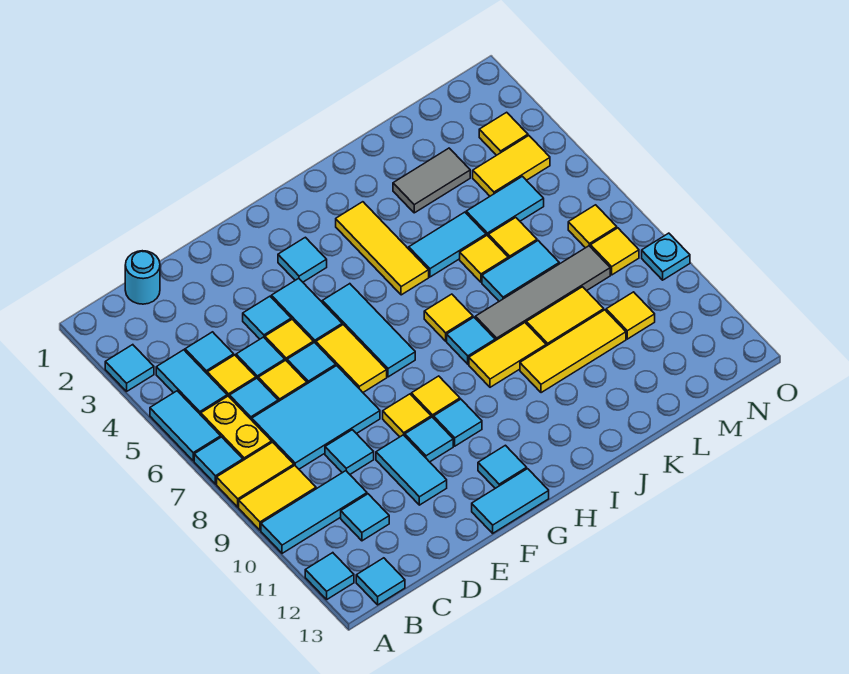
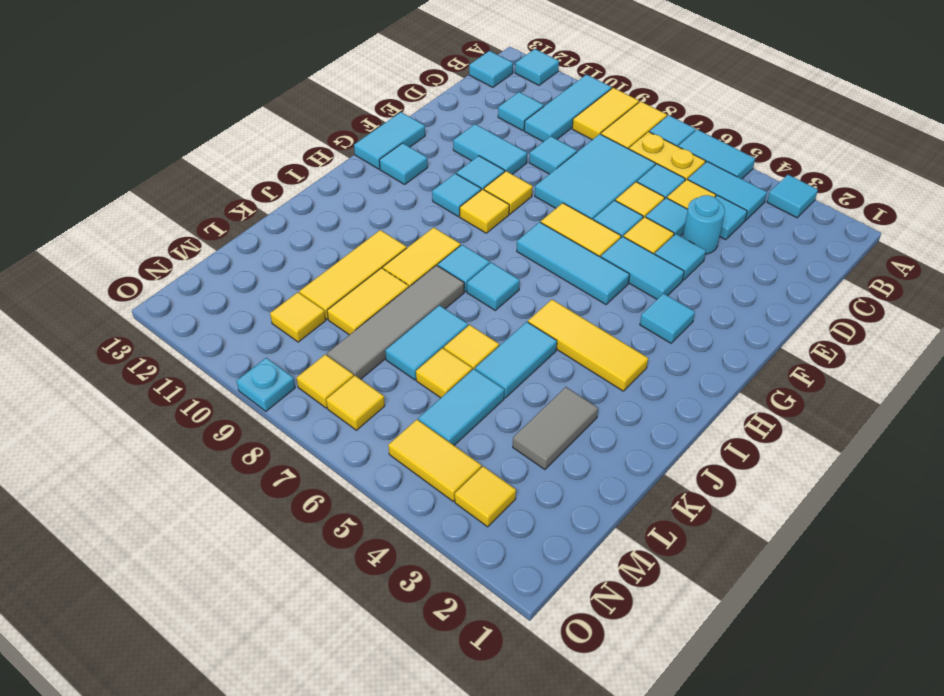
cyan 1x1 round brick [125,251,160,304] -> cyan 1x1 round brick moved to [683,195,725,254]
yellow 1x1 tile [424,294,473,341] -> cyan 1x1 tile [467,262,520,310]
yellow 1x2 tile [473,136,550,196] -> yellow 1x2 tile turned to [388,420,481,501]

